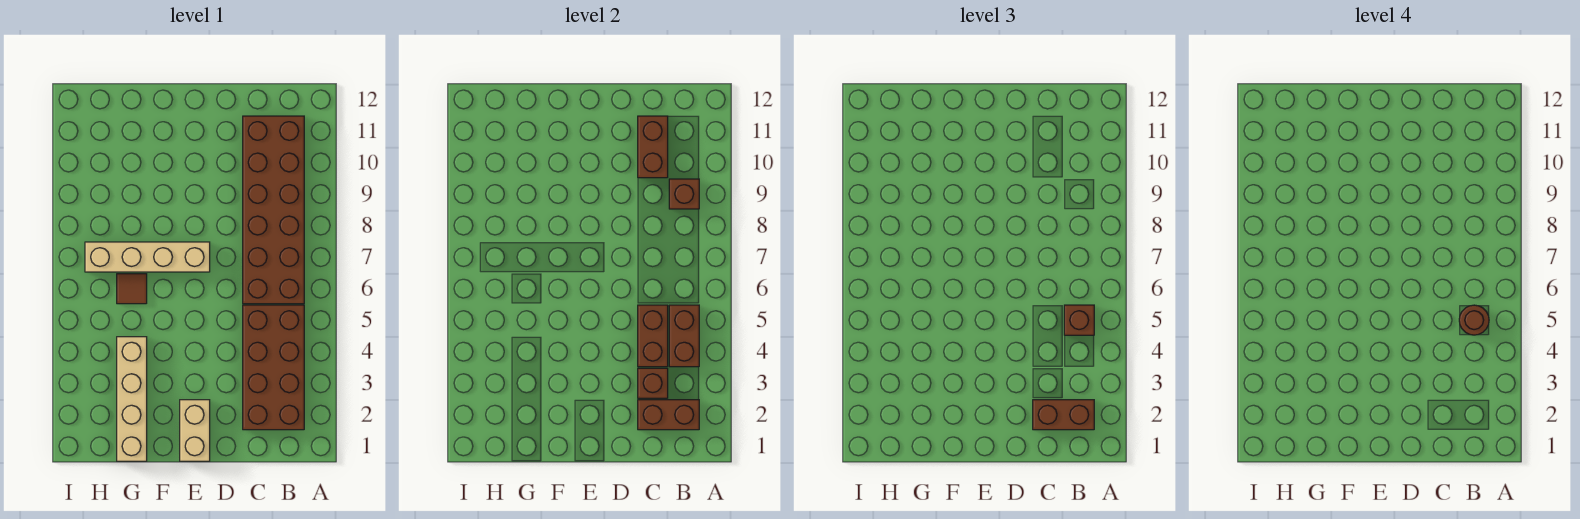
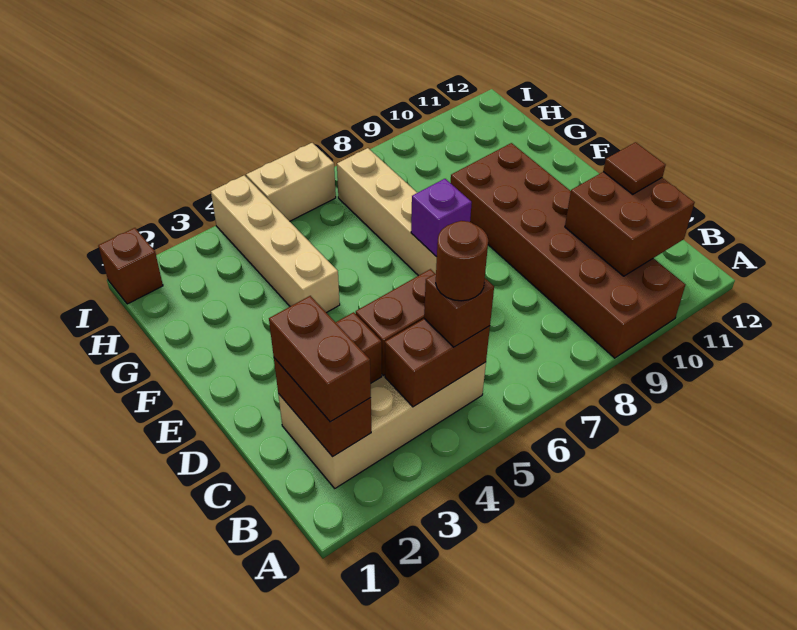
brown 2x4 brick [243,305,304,430] -> tan 2x4 brick [278,362,486,488]
brown 2x6 brick [243,116,304,304] -> brown 2x6 brick turned to [451,143,685,358]
brown 1x1 brick [669,179,699,209] -> brown 1x1 brick moved to [98,228,163,304]
brown 1x2 brick [638,116,668,178] -> brown 2x2 brick [565,172,695,276]
tan 1x2 brick [180,400,210,461] -> tan 1x2 brick moved to [246,143,336,221]
none -> purple 1x1 brick [411,179,472,257]
tan 1x4 brick [117,337,147,461] -> tan 1x4 brick turned to [211,175,340,313]
brown 1x1 tile [117,274,147,304] -> brown 1x1 tile moved to [603,142,665,194]

